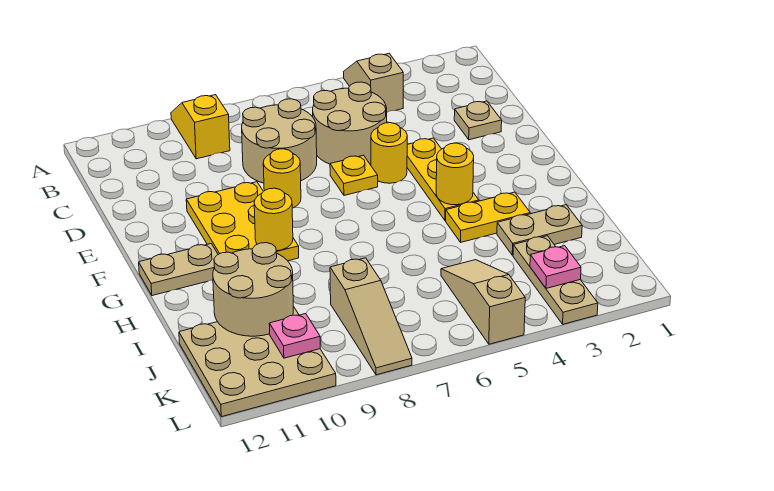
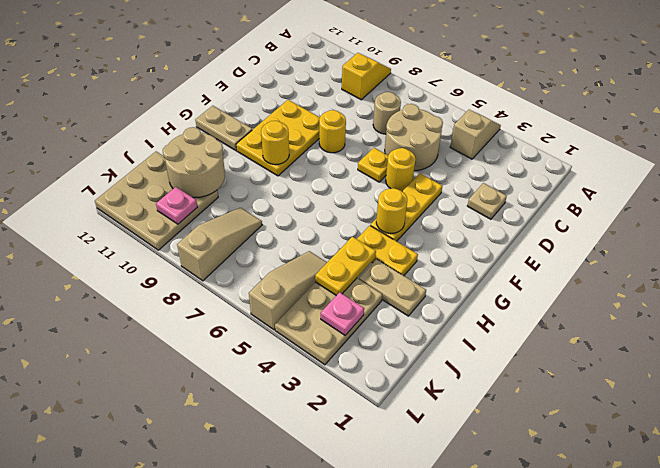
tan 2x2 round brick [242,99,317,183] -> tan 1x1 round brick [373,92,401,134]
none -> yellow 1x2 plate [315,237,376,295]
tan 1x3 plate [513,236,598,324] -> tan 2x3 plate [275,278,382,365]
tan 1x3 slope [330,258,412,375] -> tan 1x3 slope turned to [177,208,262,281]

